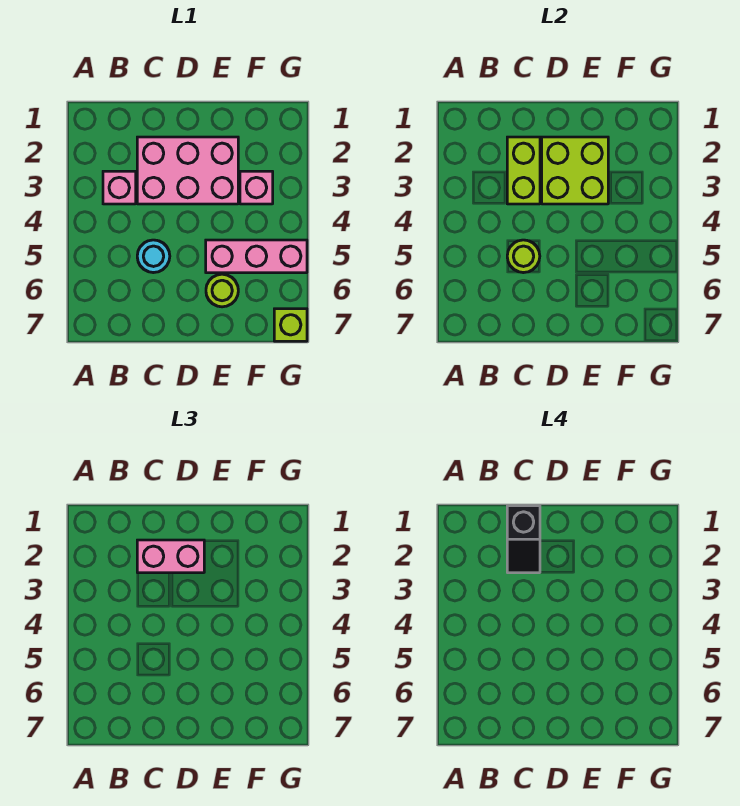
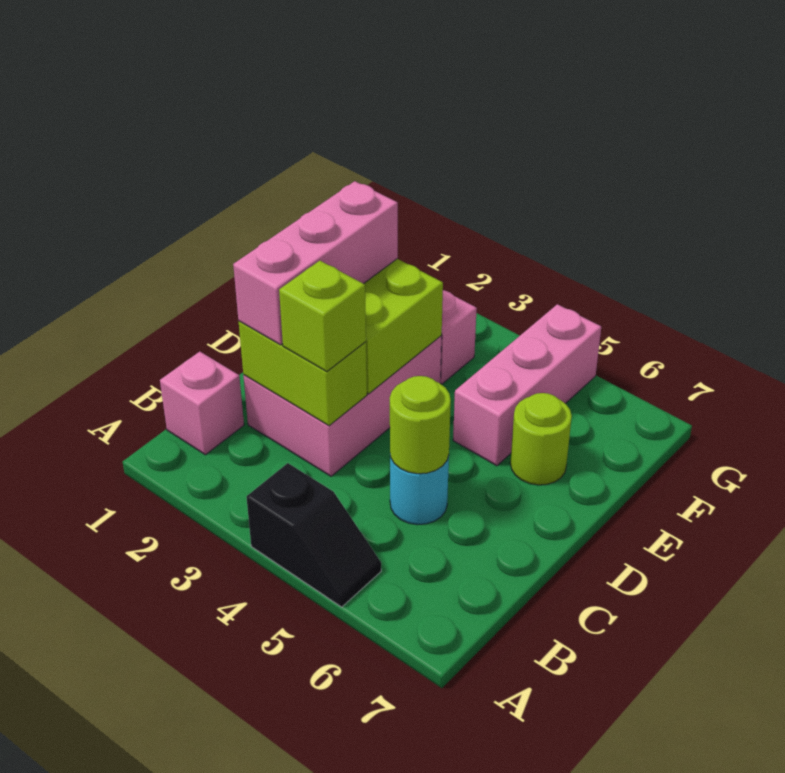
pink 1x1 brick [103,171,136,204] -> pink 1x1 brick moved to [160,352,244,455]
black 1x2 slope [507,506,540,573] -> black 1x2 slope moved to [247,463,381,607]
pink 1x2 brick [137,540,204,573] -> pink 1x3 brick [233,181,398,345]
lime 1x1 brick [274,309,307,341] -> lime 1x1 brick moved to [279,261,366,372]

